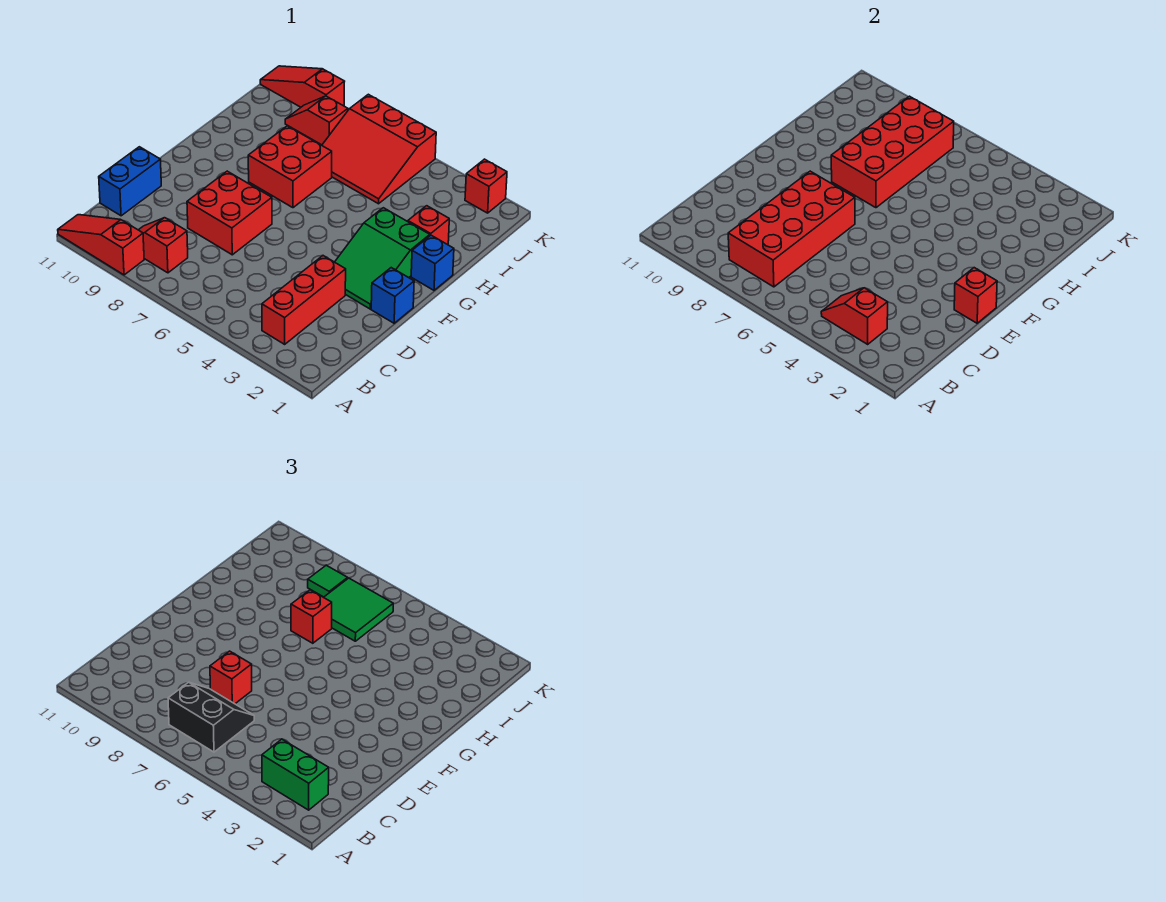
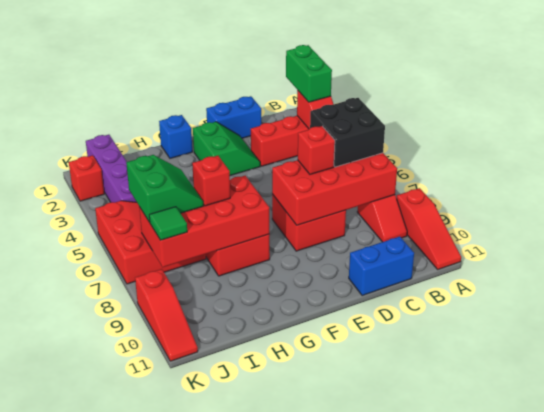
black 2x2 slope [168,682,254,752] -> black 2x2 brick [310,98,385,167]
blue 1x1 brick [371,268,414,323] -> blue 1x2 brick [206,96,262,138]
red 1x1 brick [954,268,997,323] -> none
green 2x3 slope [335,208,430,309] -> green 2x2 slope [193,122,260,176]
red 1x1 brick [408,206,449,245] -> none
green 2x2 tile [324,578,393,641] -> green 2x2 slope [126,155,203,222]
none -> purple 1x4 brick [86,135,136,202]
red 1x2 slope [285,96,348,145] -> none

